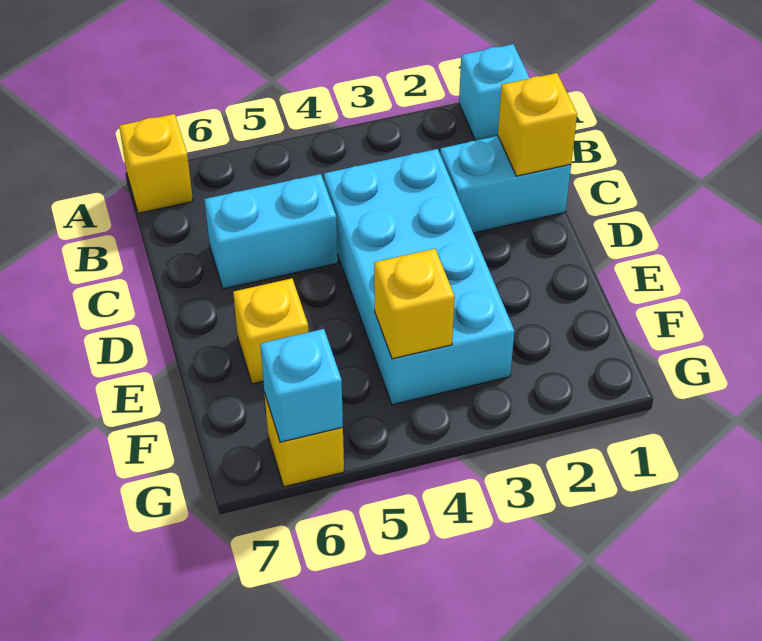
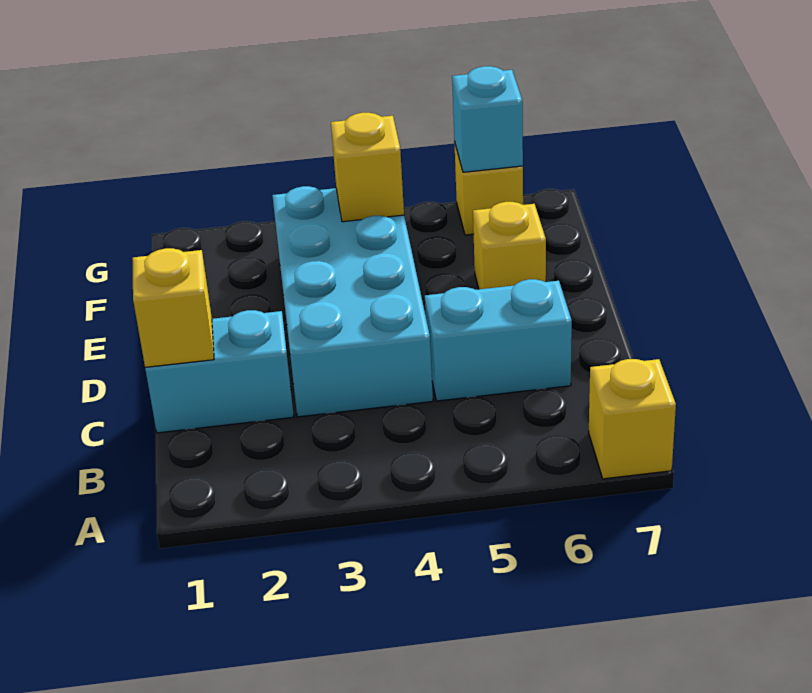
cyan 1x1 brick [459,44,530,141] -> none

